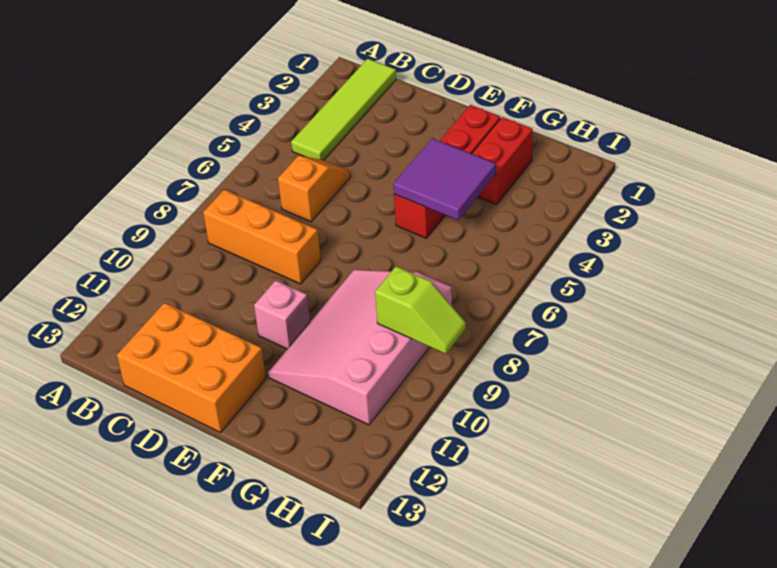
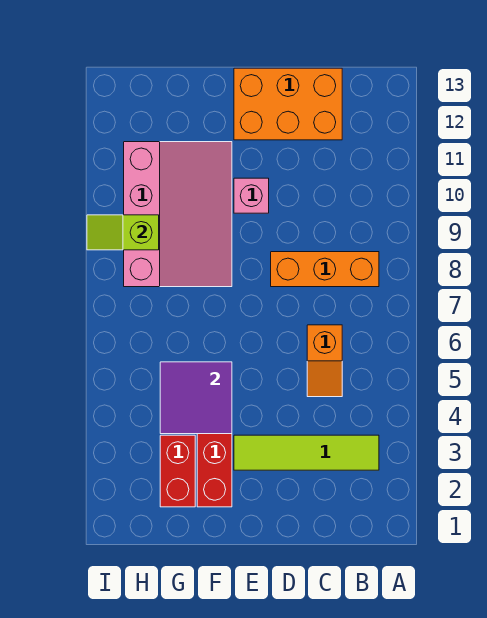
lime 1x4 tile [291,59,396,160] -> lime 1x4 tile turned to [234,435,379,470]

